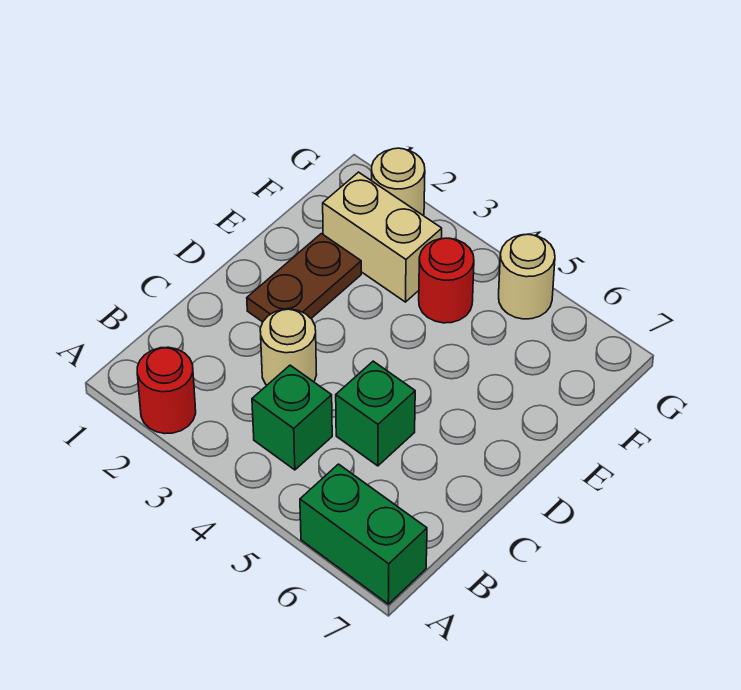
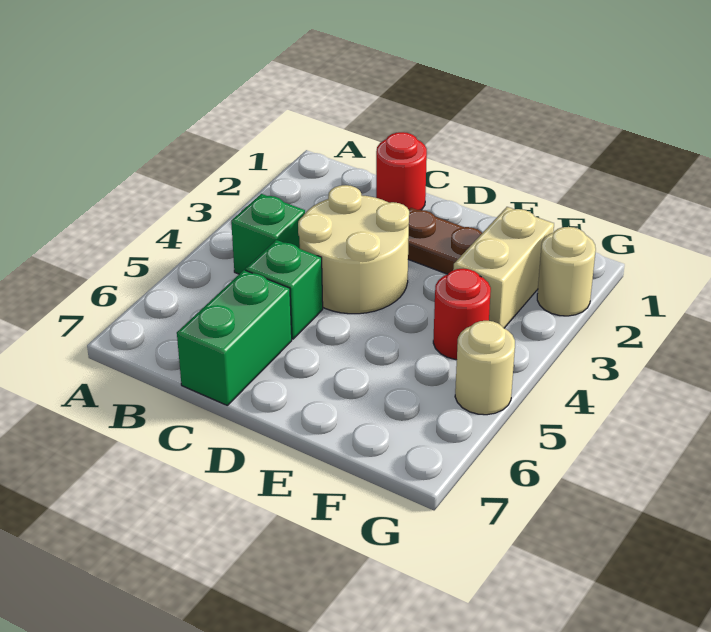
red 1x1 round brick [137,347,196,434] -> red 1x1 round brick moved to [376,132,427,210]
green 1x2 brick [300,464,427,604] -> green 1x2 brick moved to [177,270,292,405]
tan 1x1 round brick [260,309,317,385] -> tan 2x2 round brick [298,185,409,314]

